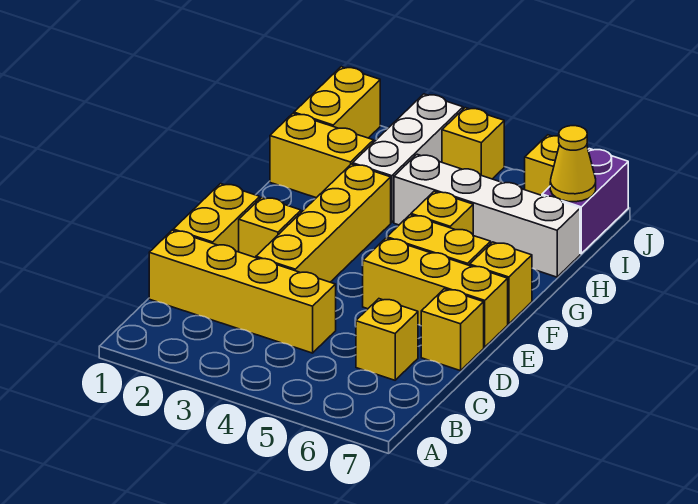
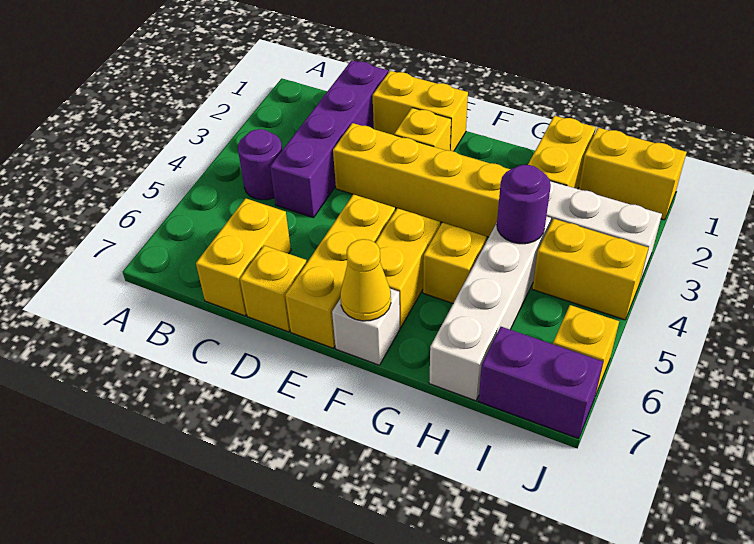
none -> purple 1x1 round brick [238,129,282,200]
yellow 1x4 brick [149,230,336,353] -> purple 1x4 brick [270,60,388,218]
yellow 1x1 brick [356,299,418,380] -> yellow 1x2 brick [196,198,291,316]
yellow 1x1 brick [470,242,532,324] -> white 1x1 brick [332,289,400,365]
none -> purple 1x1 round brick [497,165,551,244]
yellow 1x1 cone [550,126,596,202] -> yellow 1x1 cone moved to [340,239,391,321]
yellow 1x1 brick [442,108,504,179] -> yellow 1x2 brick [532,219,648,320]

